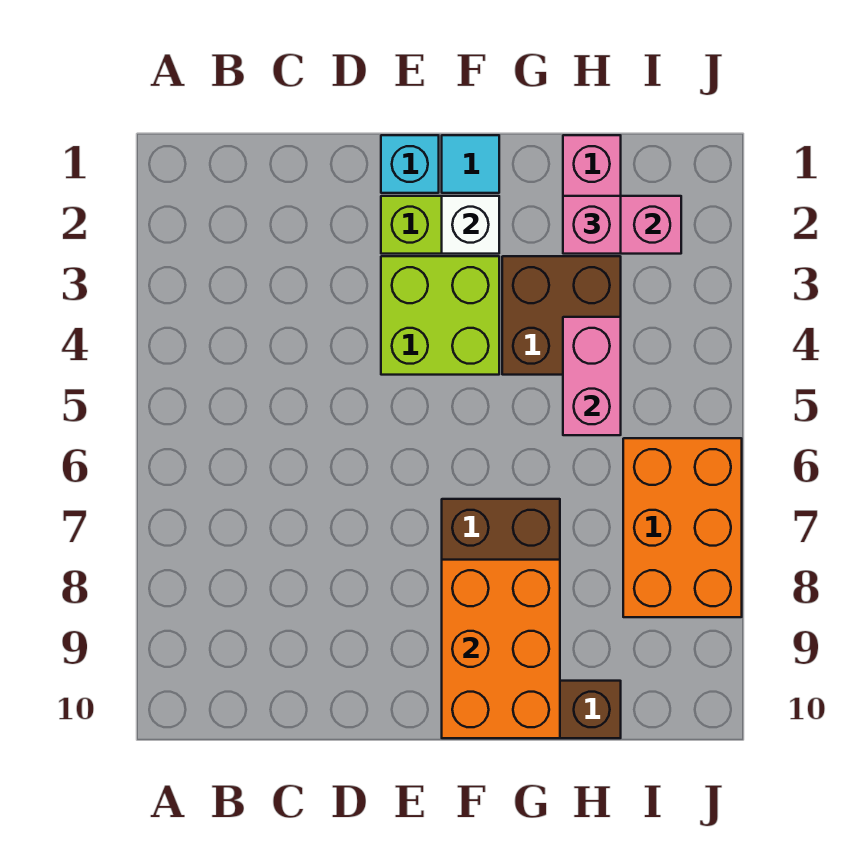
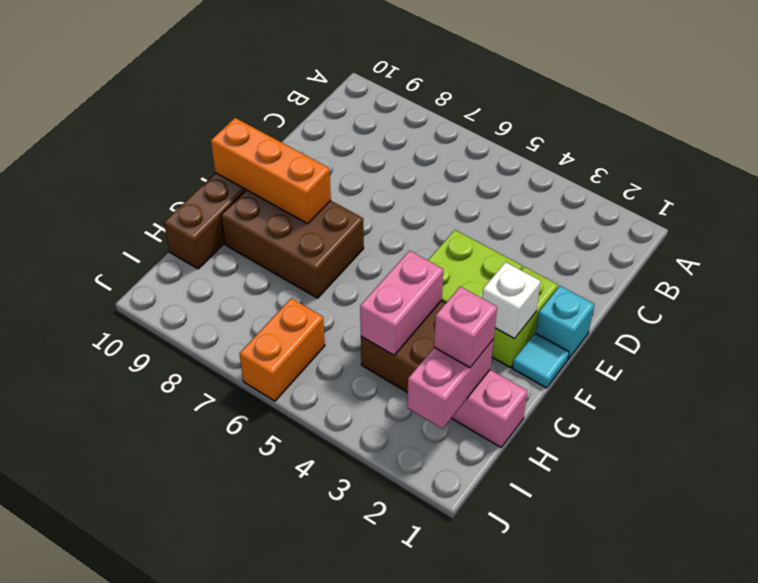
orange 2x3 brick [442,560,560,738] -> orange 1x3 brick [211,118,331,224]
pink 1x2 brick [563,317,621,435] -> pink 1x2 brick turned to [360,251,444,355]
orange 2x3 brick [623,438,742,617] -> orange 1x2 brick [239,298,325,401]

